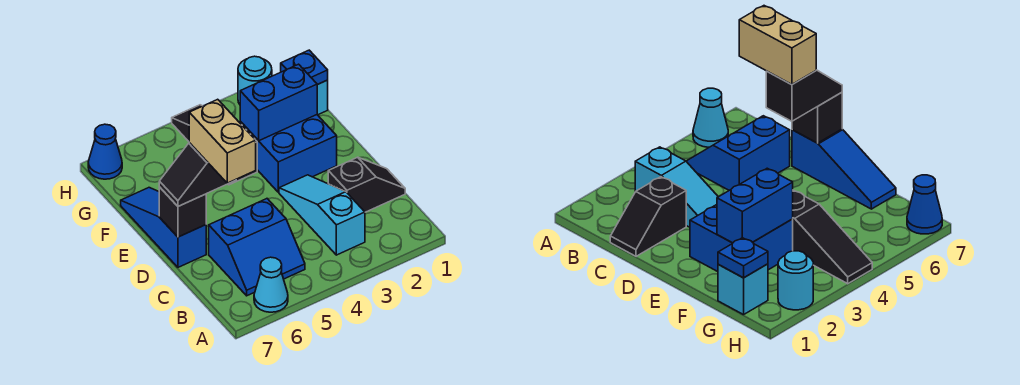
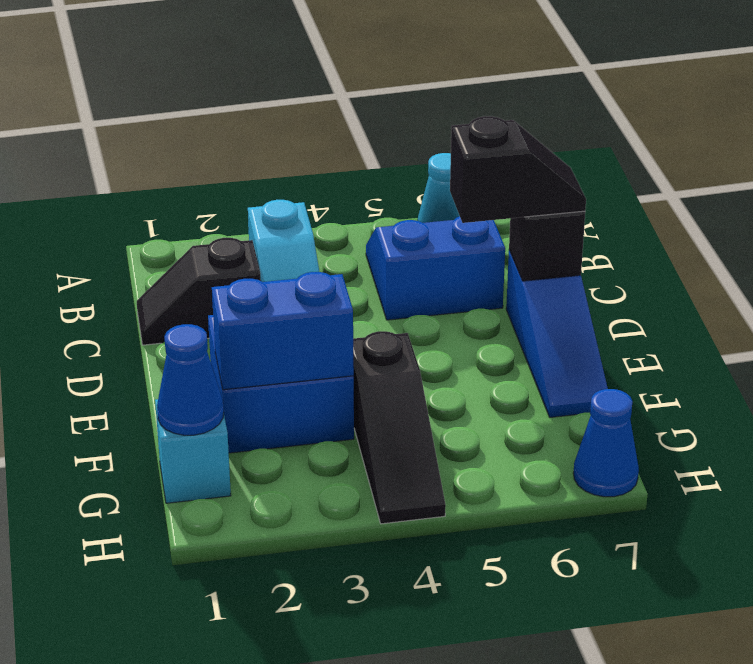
tan 1x2 brick [189,99,256,183] -> none
blue 1x1 plate [281,50,328,84] -> blue 1x1 cone [157,324,224,435]
cyan 1x1 round brick [238,56,272,104] -> none

